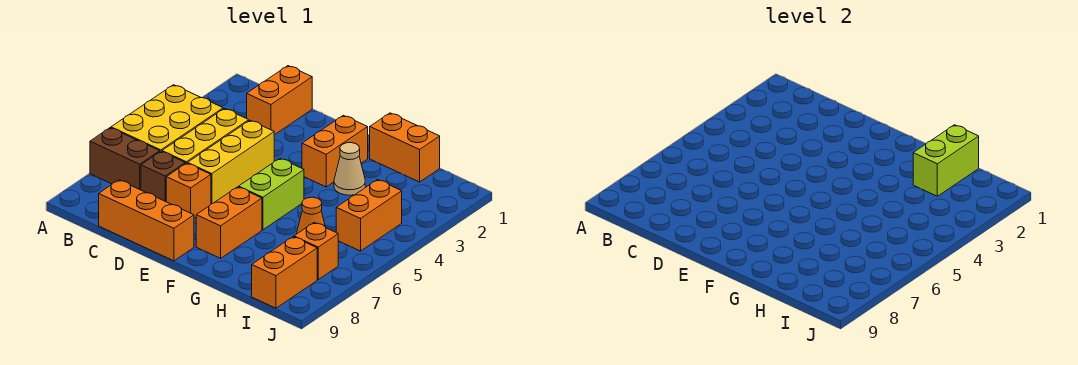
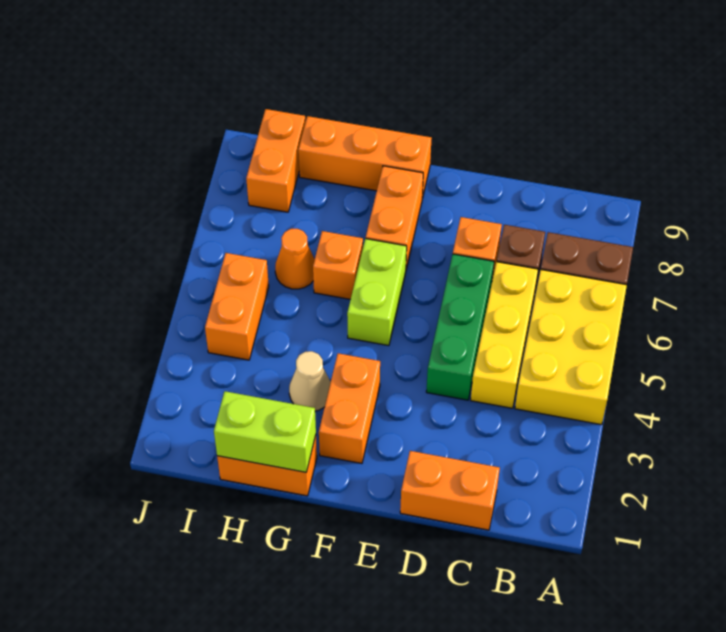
orange 1x2 brick [247,66,312,135] -> orange 1x2 brick turned to [400,451,500,530]
orange 1x3 brick [99,180,194,261] -> orange 1x3 brick moved to [298,116,432,199]
yellow 1x3 brick [188,120,274,204] -> green 1x3 brick [426,254,494,400]
lime 1x2 brick [913,125,979,196] -> lime 1x2 brick turned to [214,391,316,472]
orange 1x1 brick [294,223,338,279] -> orange 1x1 brick moved to [313,231,363,299]

